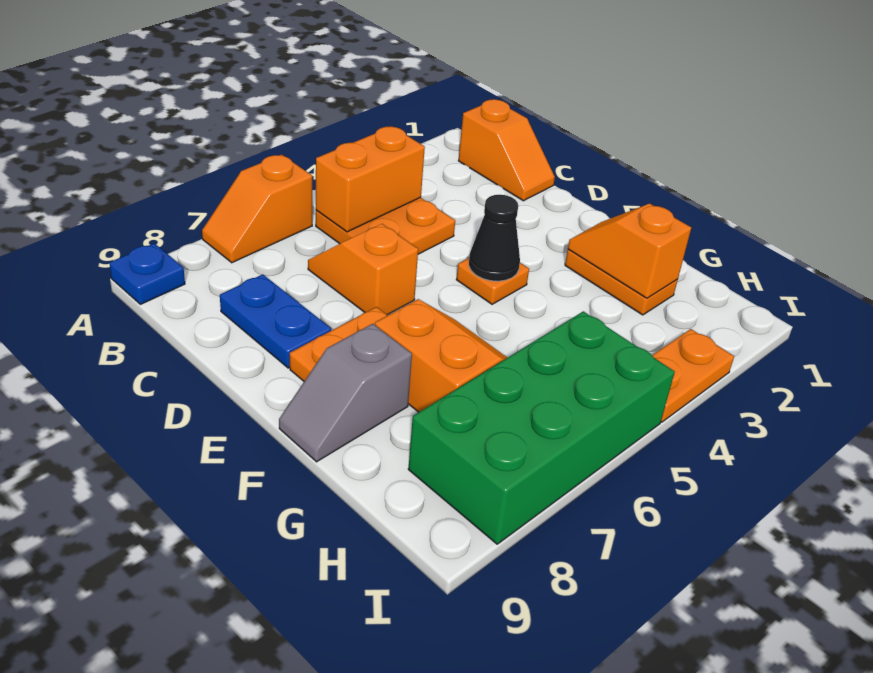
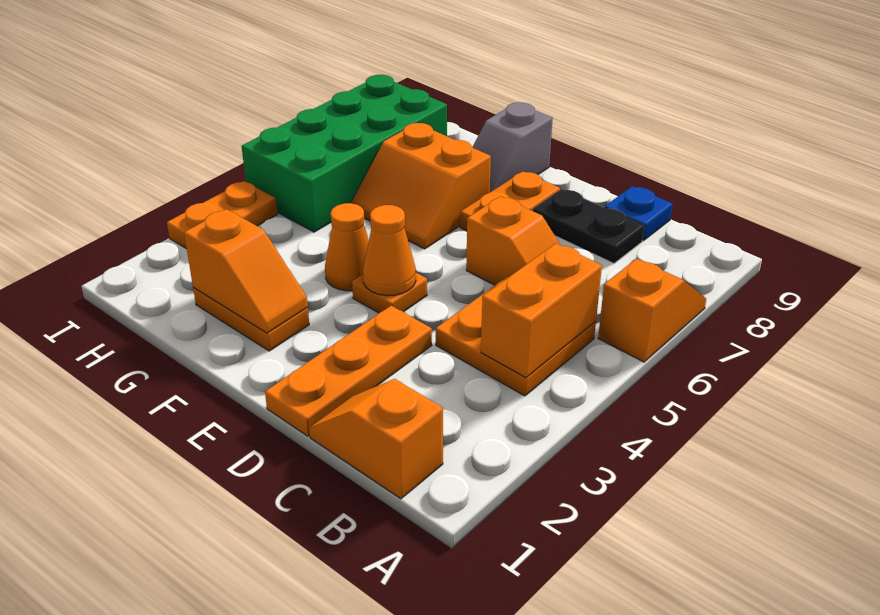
blue 1x1 plate [110,243,185,304] -> blue 1x1 plate moved to [605,186,673,241]
blue 1x2 plate [220,274,331,368] -> black 1x2 plate [533,189,644,264]
none -> orange 1x3 plate [265,306,432,436]
black 1x1 cone [469,195,520,281] -> orange 1x1 cone [363,205,416,296]
none -> orange 1x1 cone [325,203,369,291]
grey 1x2 slope [279,324,412,462] -> grey 1x2 slope turned to [472,102,553,192]

